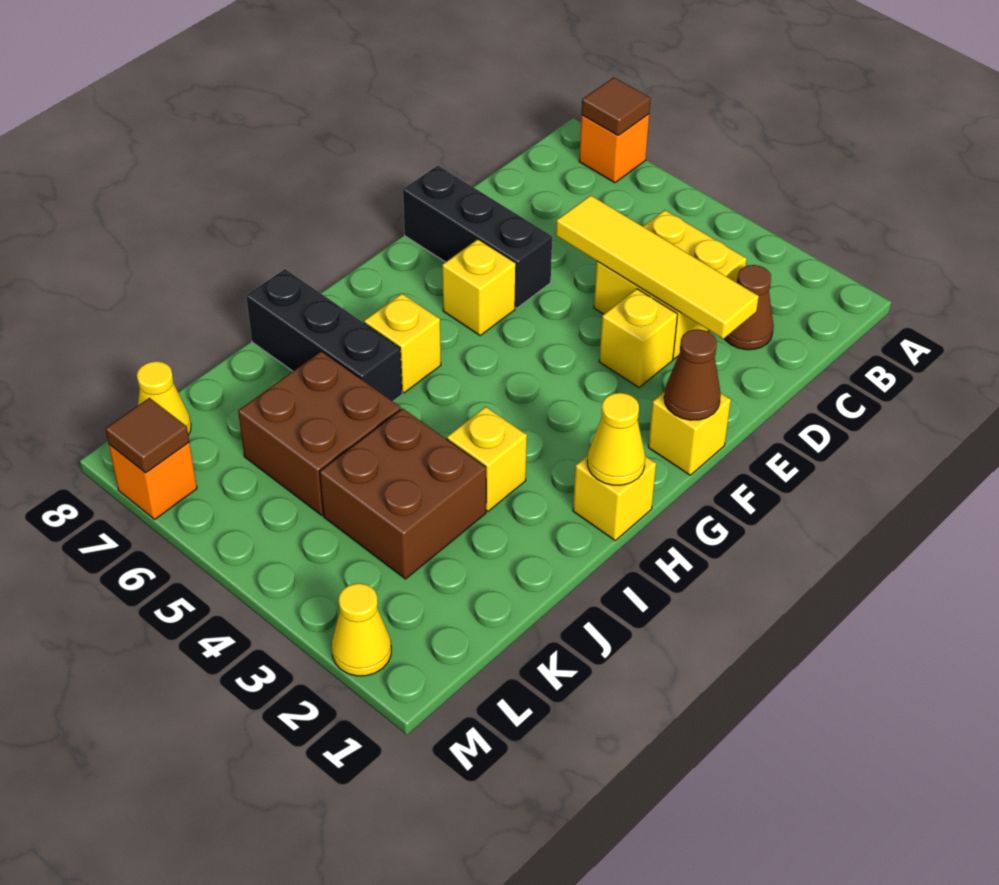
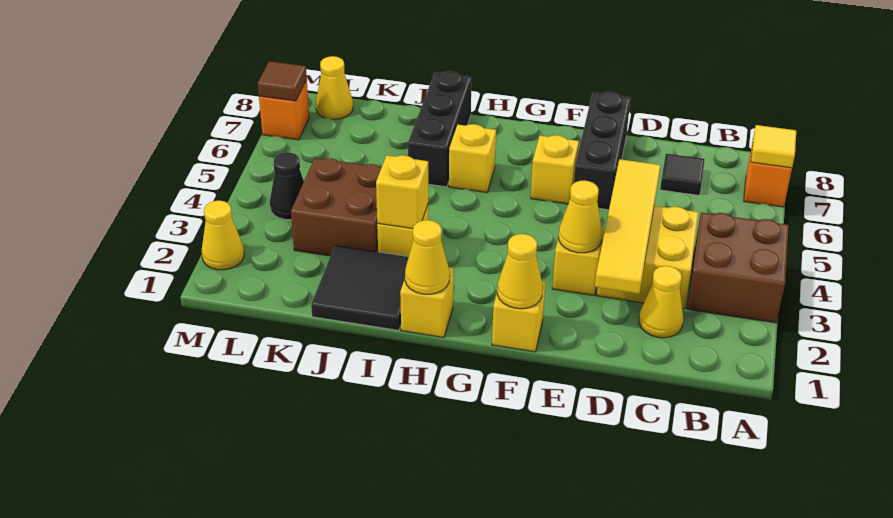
brown 1x1 tile [582,77,651,136] -> yellow 1x1 tile [751,125,796,168]
brown 1x1 cone [724,265,774,350] -> yellow 1x1 cone [639,266,683,338]
none -> black 1x1 tile [660,154,705,195]
none -> yellow 1x1 cone [559,180,602,253]
brown 1x1 cone [664,329,721,420] -> yellow 1x1 cone [497,234,543,309]
none -> black 2x2 tile [311,246,409,330]
none -> yellow 1x1 brick [376,155,428,229]
brown 2x2 brick [238,351,401,515] -> brown 2x2 brick moved to [687,212,789,323]
none -> black 1x1 cone [270,152,304,220]

